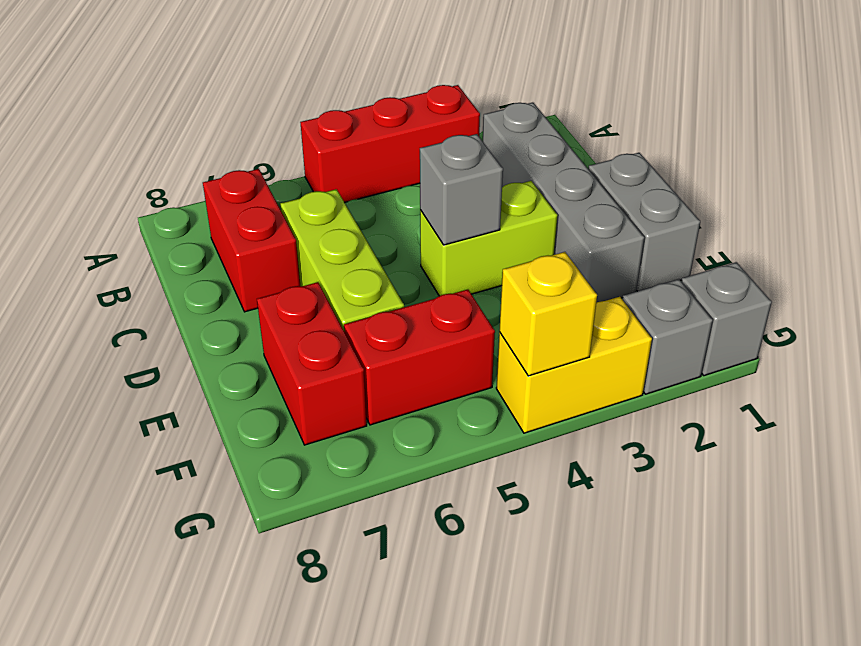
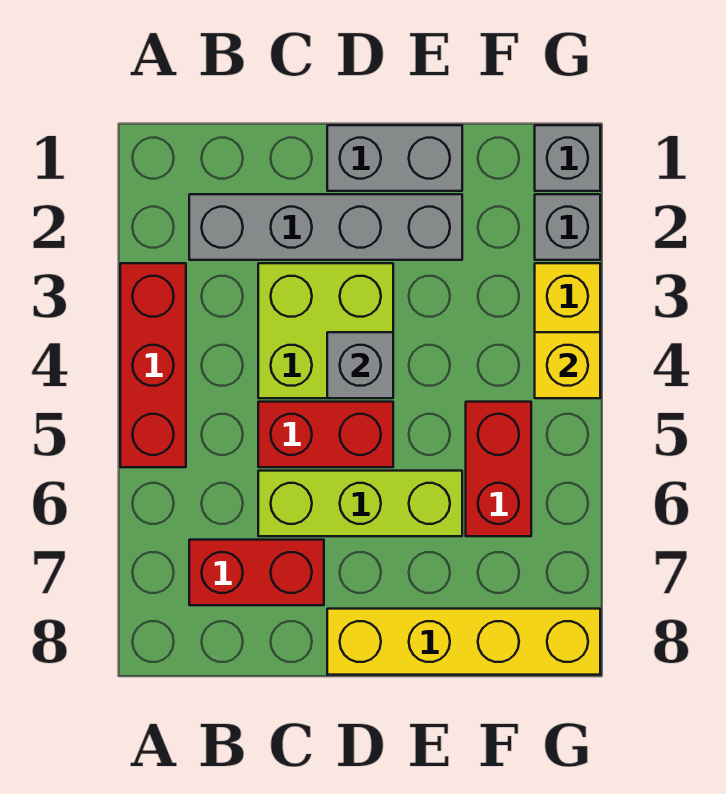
lime 1x2 brick [420,181,558,296] -> lime 2x2 brick [258,263,393,398]
none -> yellow 1x4 brick [327,609,600,675]
red 1x2 brick [257,282,367,445] -> red 1x2 brick moved to [258,402,393,467]

